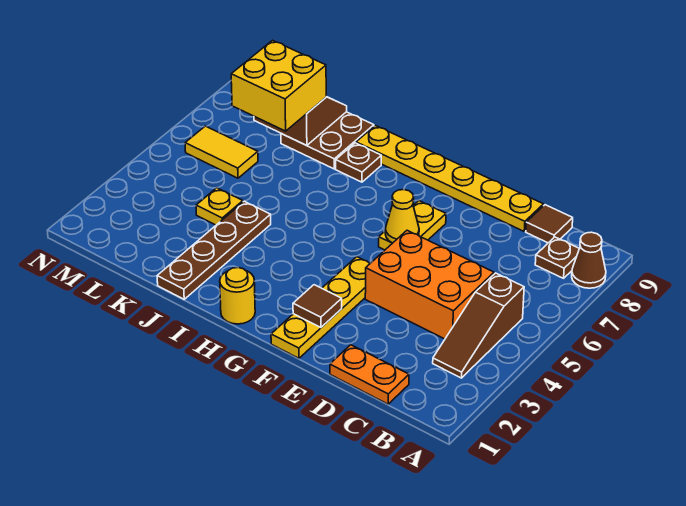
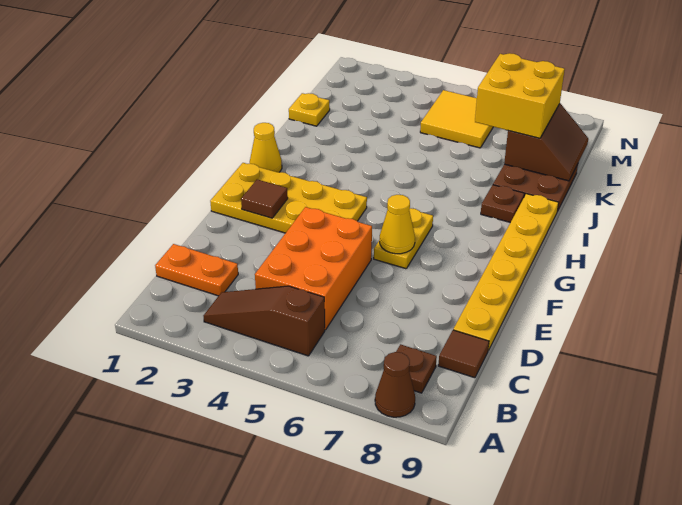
orange 1x2 plate [330,345,409,404] -> orange 1x2 plate turned to [155,244,238,296]
yellow 1x4 plate [271,257,370,358] -> yellow 2x4 plate [210,163,367,233]
yellow 1x2 plate [379,201,446,250] -> yellow 1x2 plate turned to [374,208,433,269]
yellow 1x1 round brick [220,268,255,324] -> yellow 1x1 cone [250,123,282,172]
brown 1x4 plate [157,201,271,299] -> none
yellow 1x1 plate [196,188,243,225] -> yellow 1x1 plate moved to [289,93,330,126]
yellow 1x2 tile [185,126,258,178] -> yellow 2x2 tile [420,90,493,148]

